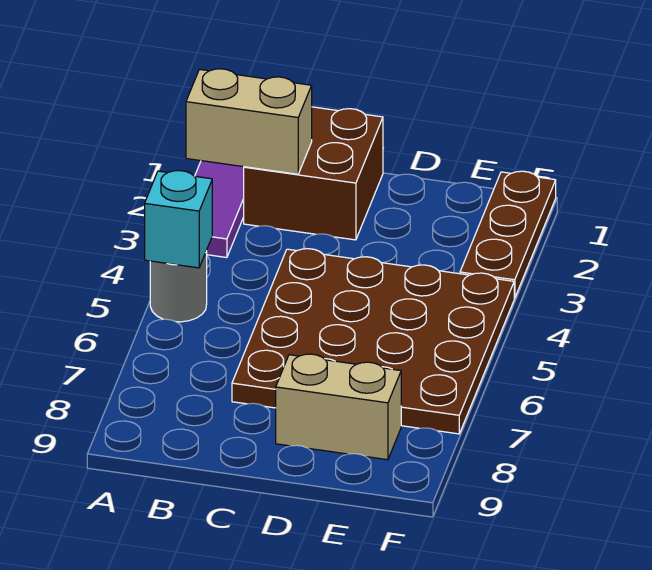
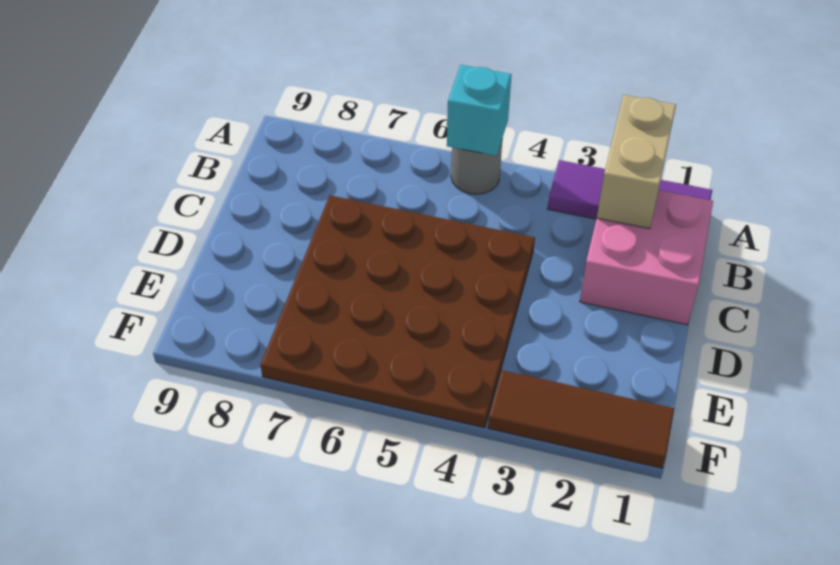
brown 2x2 brick [244,107,383,240] -> pink 2x2 brick [580,190,713,325]
tan 1x2 brick [276,354,401,460] -> none
brown 1x3 plate [460,171,556,298] -> brown 1x3 tile [488,370,674,468]

